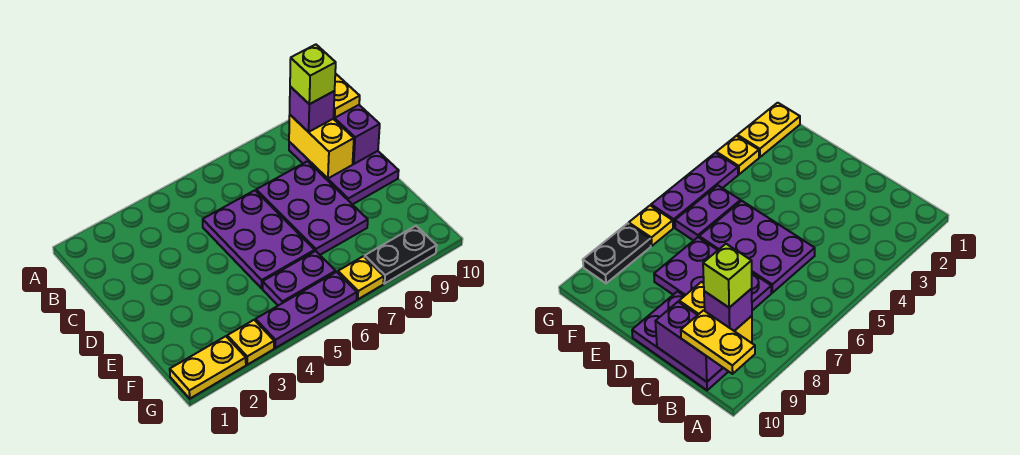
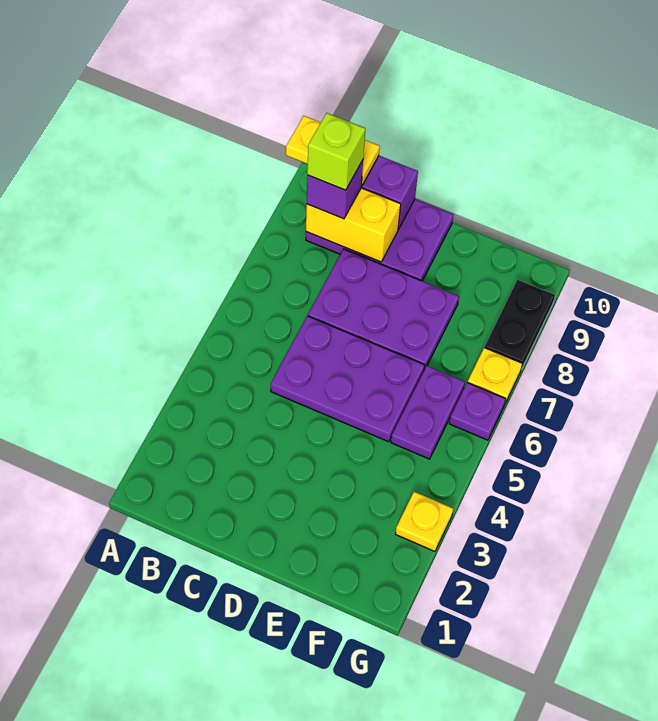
yellow 1x2 plate [170,336,246,399] -> none
purple 1x3 plate [256,272,357,348] -> purple 1x1 plate [449,382,506,440]

